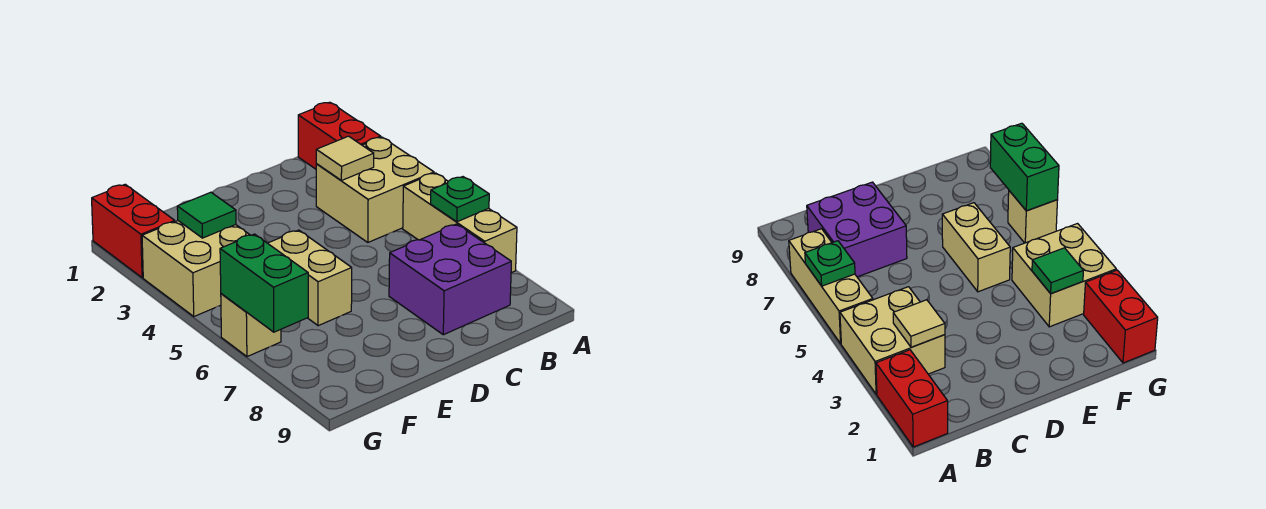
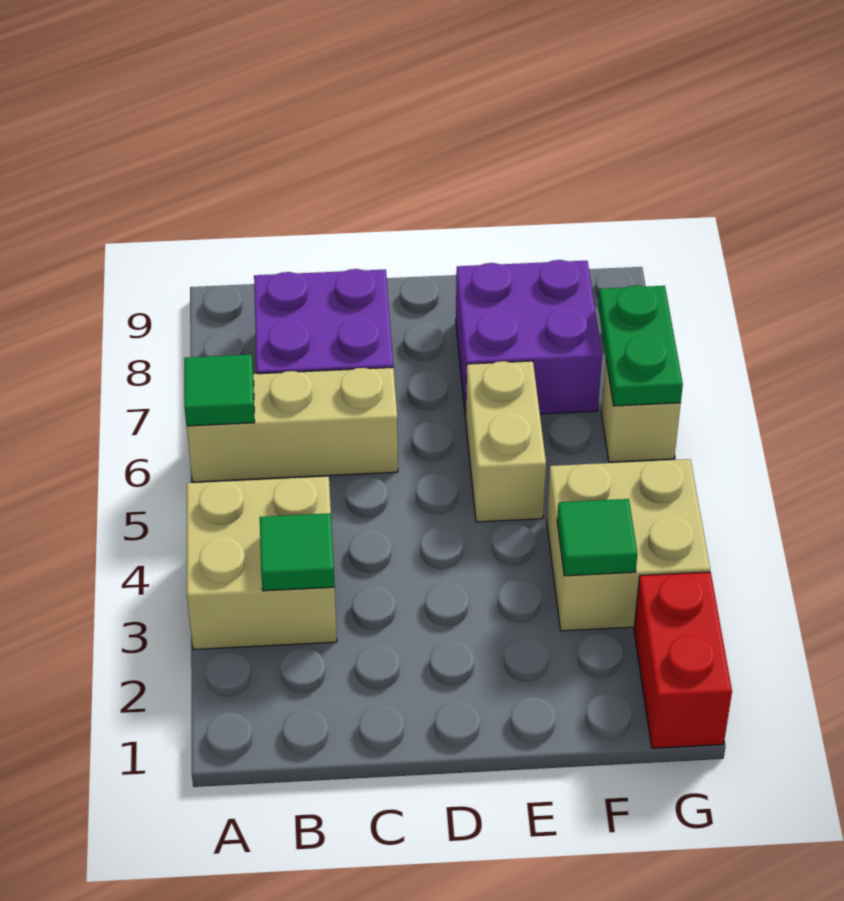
red 1x2 brick [298,102,381,169] -> none
tan 1x3 brick [403,173,517,273] -> tan 1x3 brick turned to [186,367,398,482]
green 1x1 plate [431,177,489,222] -> green 1x1 tile [184,355,255,426]
tan 1x1 tile [316,136,374,181] -> green 1x1 tile [260,513,335,591]
none -> purple 2x2 brick [456,260,602,417]
green 1x2 brick [220,234,308,332] -> green 1x2 plate [598,285,683,406]

